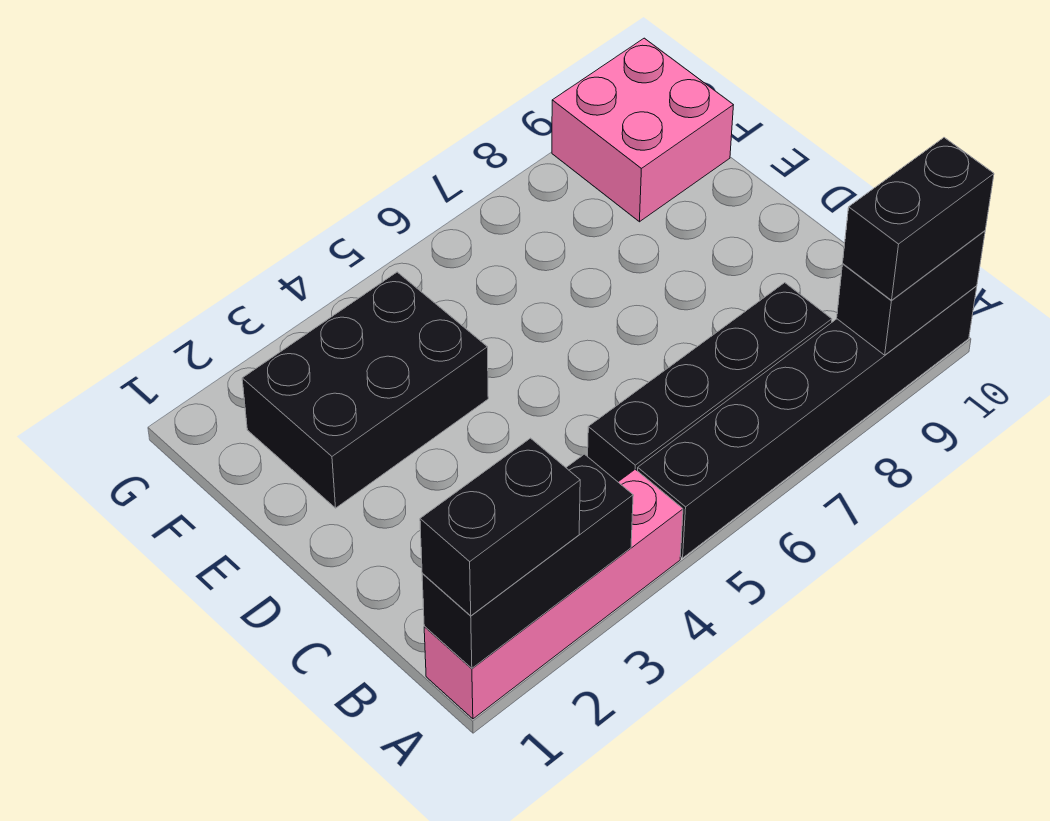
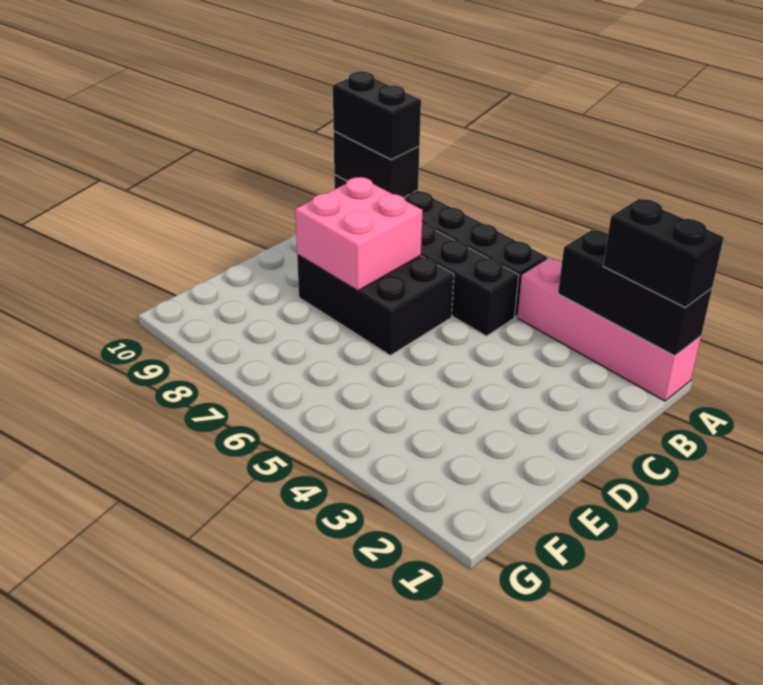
black 2x3 brick [242,272,488,508] -> black 2x3 brick moved to [297,255,454,355]
pink 2x2 brick [552,38,733,222] -> pink 2x2 brick moved to [295,177,423,291]

